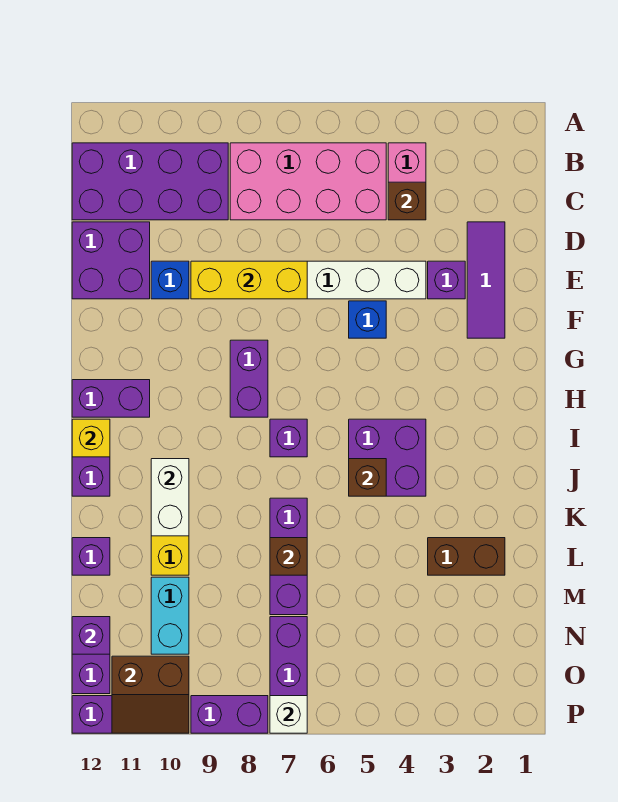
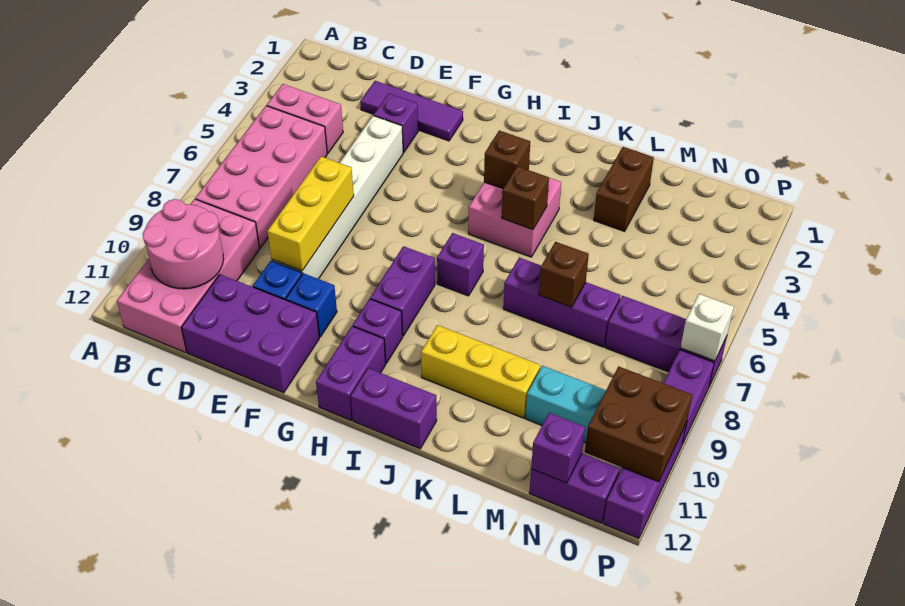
purple 2x4 brick [72,143,228,220] -> pink 2x4 brick [117,199,259,352]
none -> pink 2x2 round brick [142,199,224,289]
brown 1x1 brick [388,182,426,220] -> brown 1x1 brick moved to [484,131,530,189]
purple 2x2 brick [72,222,150,299] -> purple 2x3 brick [182,274,319,393]
blue 1x1 brick [349,301,386,338] -> blue 1x1 brick moved to [286,273,337,337]
purple 1x2 brick [230,340,268,417] -> purple 1x2 brick turned to [370,246,435,336]
purple 2x2 brick [349,419,426,496] -> pink 2x2 brick [468,178,561,257]
yellow 1x1 brick [72,419,110,457] -> none
white 1x2 brick [151,459,189,536] -> none
purple 1x1 brick [72,538,110,575] -> purple 1x1 brick moved to [353,299,403,363]
brown 2x2 slope [112,656,189,733] -> brown 2x2 brick [585,366,692,482]

